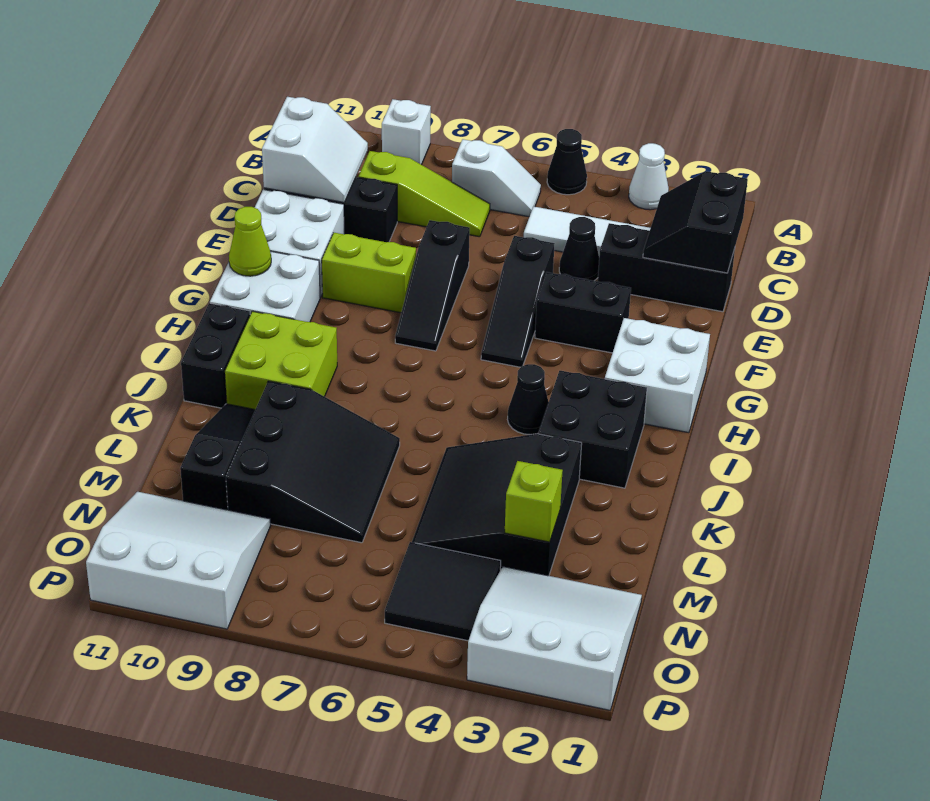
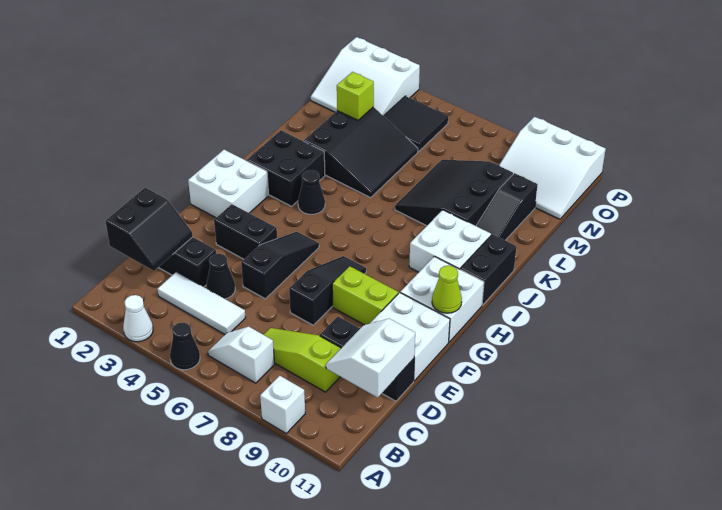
lime 2x2 brick [225,311,337,410] -> white 2x2 brick [409,210,491,272]

